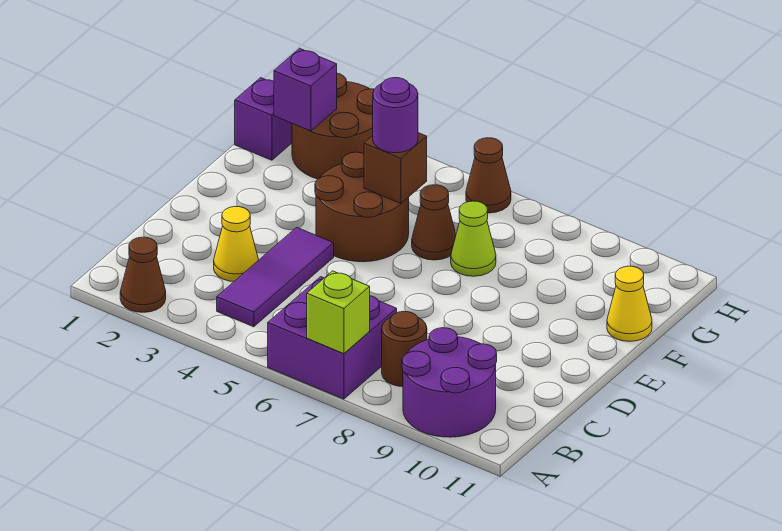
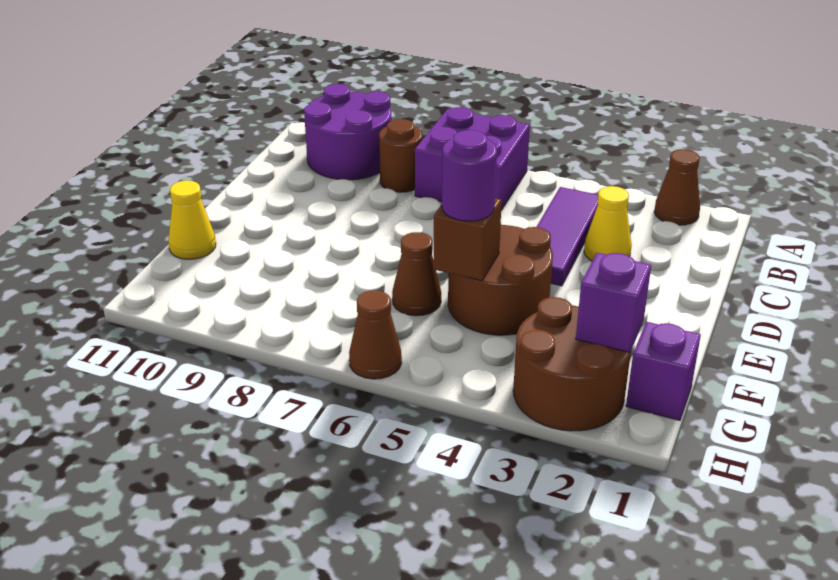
lime 1x1 brick [307,271,370,354] -> none
lime 1x1 cone [451,201,496,276] -> none

